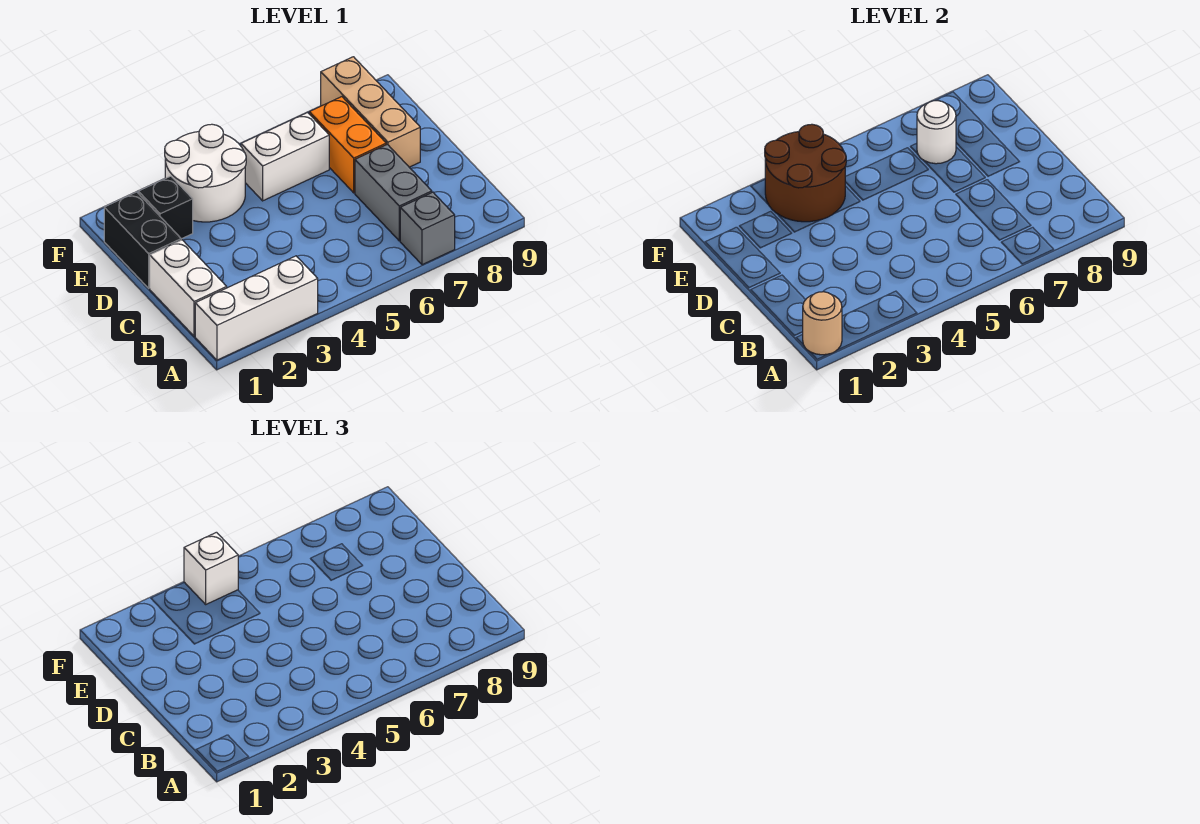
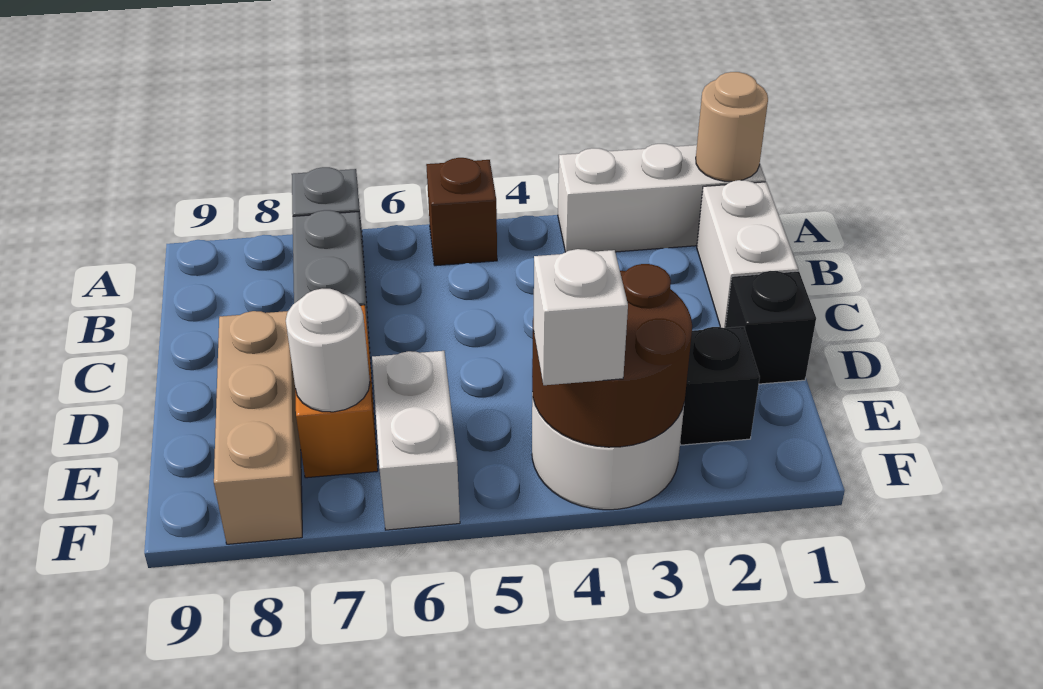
none -> brown 1x1 brick [426,158,497,266]
black 1x2 brick [104,192,181,288] -> black 1x1 brick [725,271,816,384]
white 1x2 brick [241,112,329,201] -> white 1x2 brick turned to [372,351,460,530]

